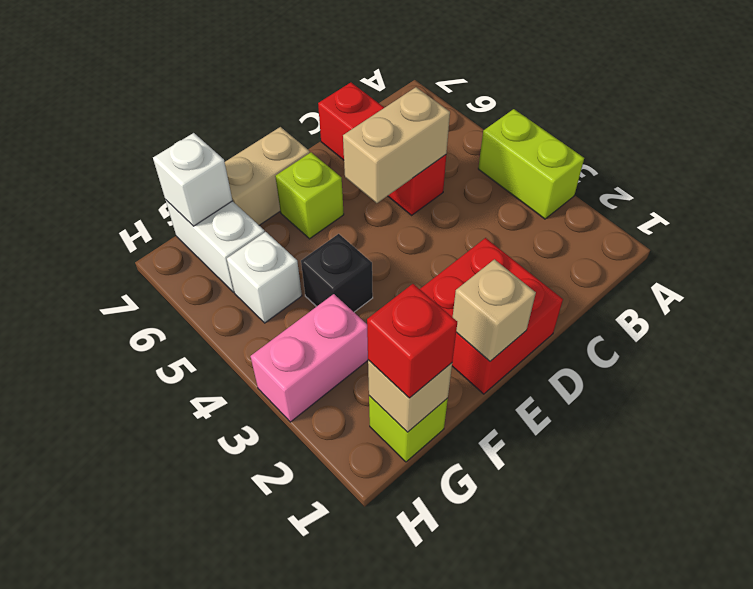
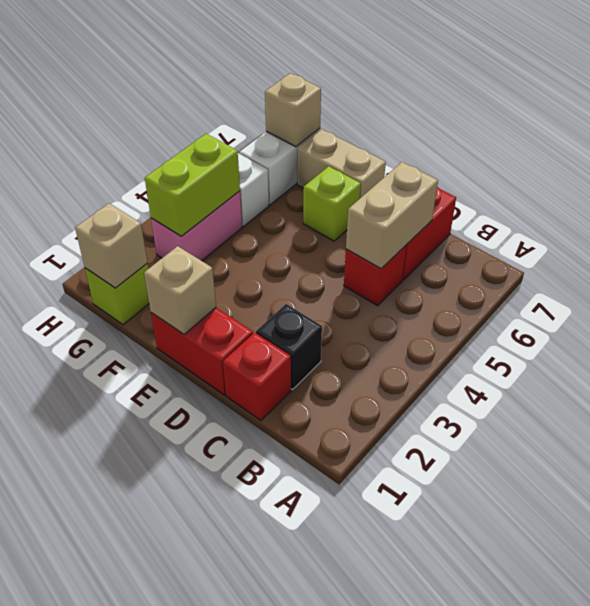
lime 1x2 brick [478,109,584,219] -> lime 1x2 brick moved to [145,134,240,236]
tan 1x2 brick [343,87,450,203] -> tan 1x2 brick turned to [346,162,438,269]
red 2x2 brick [420,238,563,394] -> red 1x2 brick [151,308,253,395]
black 1x1 brick [301,234,373,312] -> black 1x1 brick moved to [256,304,322,389]
red 1x1 brick [367,284,457,398] -> red 1x1 brick moved to [223,333,291,420]
pink 1x2 brick [250,294,368,422] -> pink 1x2 brick turned to [151,191,242,261]
white 1x1 brick [153,133,233,226] -> tan 1x1 brick [265,73,321,147]

